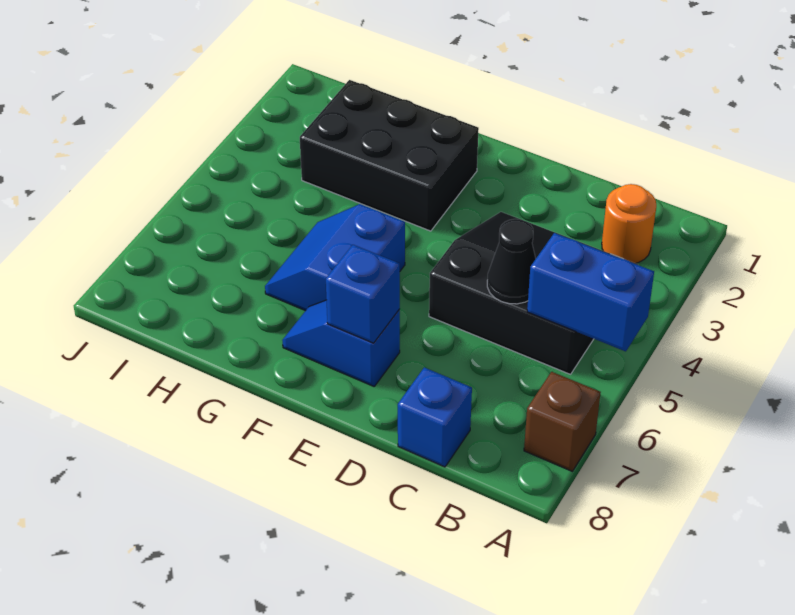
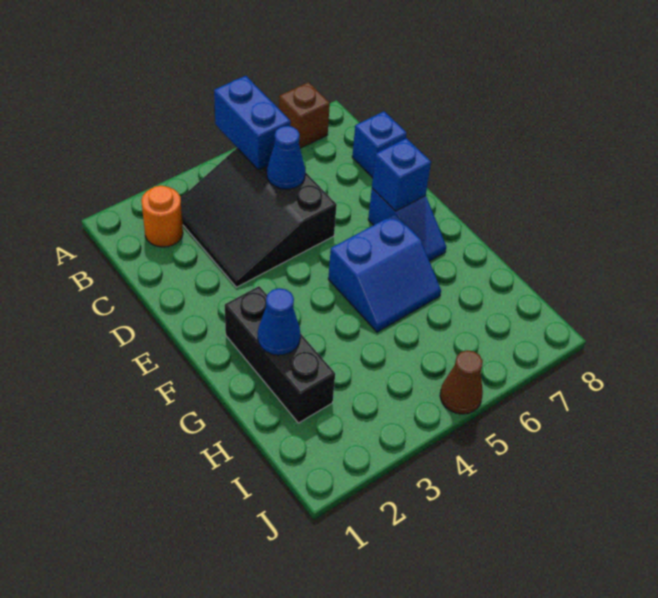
black 1x1 cone [487,219,536,304] -> blue 1x1 cone [267,126,305,189]
black 2x3 brick [300,80,479,231] -> black 1x3 brick [225,286,335,423]
none -> blue 1x1 cone [258,288,301,355]
none -> brown 1x1 cone [440,350,483,414]

